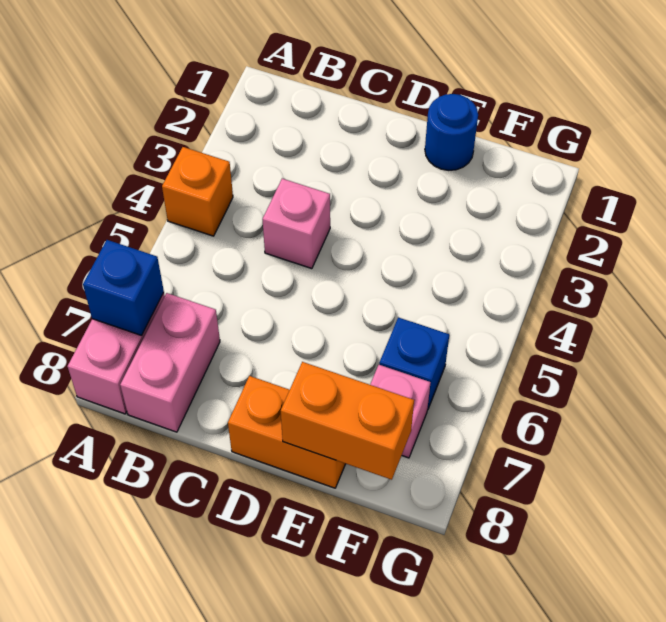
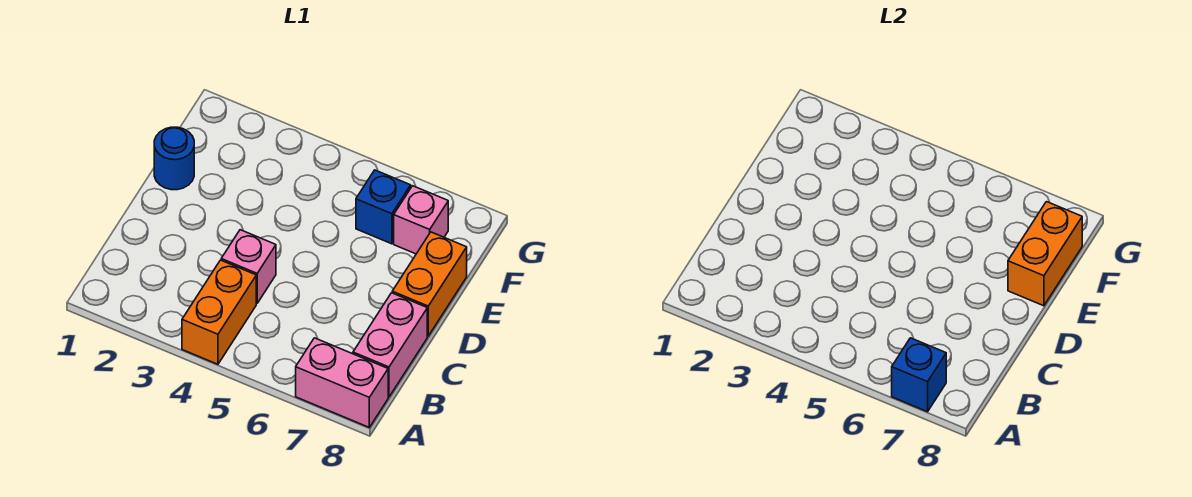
orange 1x1 brick [162,147,233,236] -> orange 1x2 brick [182,260,256,364]
pink 1x2 brick [120,293,220,432] -> pink 1x2 brick turned to [353,293,427,397]

